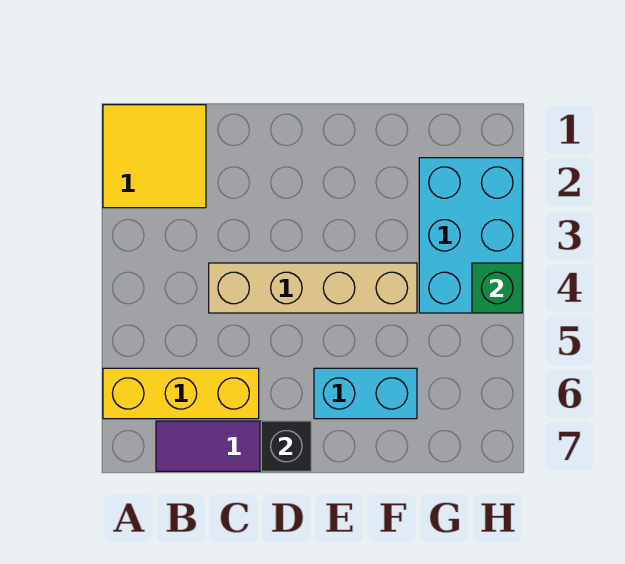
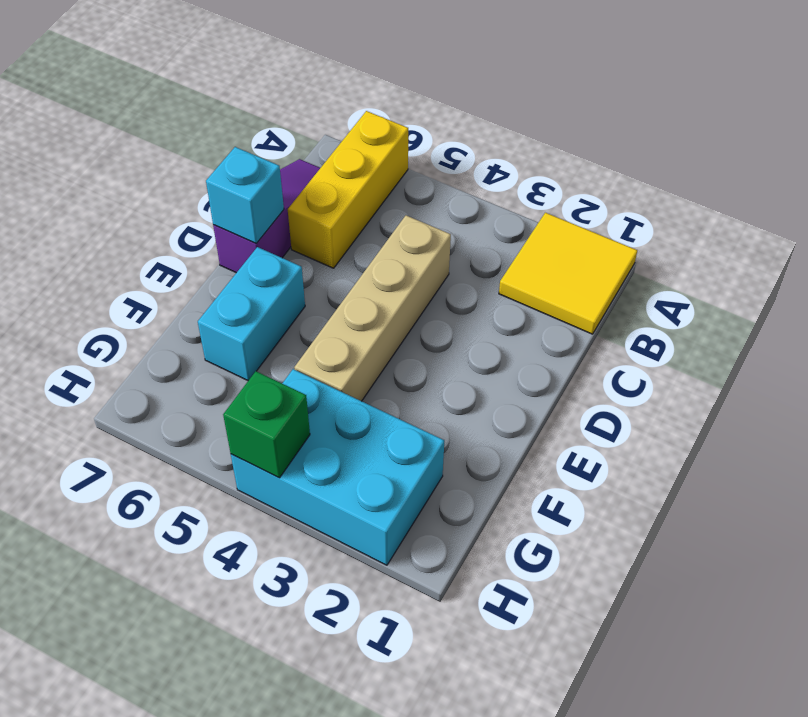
black 1x1 brick [261,421,311,471] -> cyan 1x1 brick [206,147,284,244]

